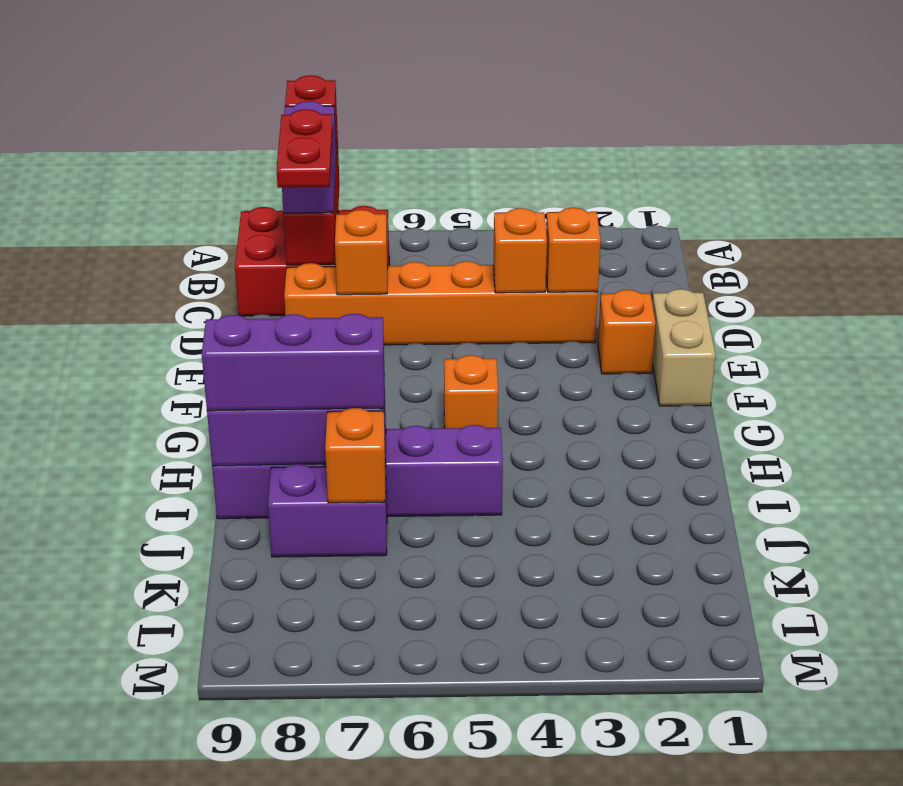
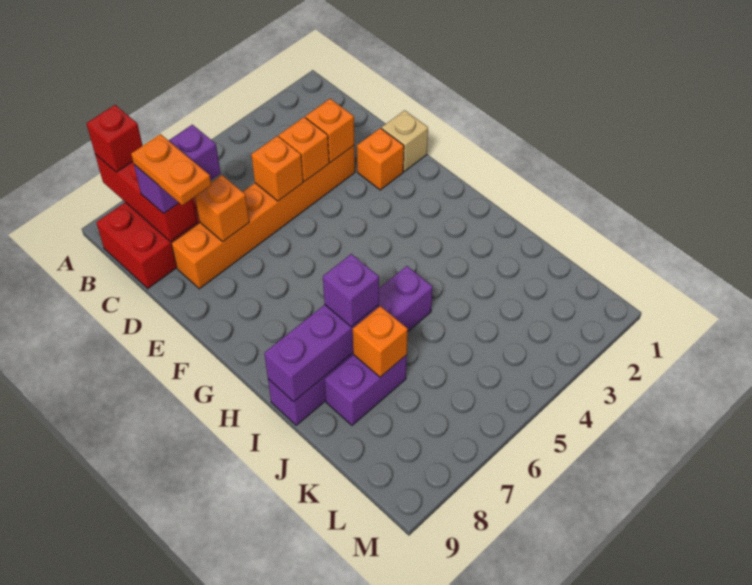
purple 1x2 brick [282,101,336,213] -> purple 1x2 brick turned to [134,125,221,213]
red 1x2 plate [277,109,333,188] -> orange 1x2 plate [131,134,211,205]
tan 1x2 brick [652,289,716,406] -> tan 1x1 brick [382,110,428,171]
orange 1x1 brick [444,355,498,428] -> orange 1x1 brick moved to [251,136,303,201]
purple 1x3 brick [202,314,385,411] -> purple 1x1 brick [323,254,379,327]

